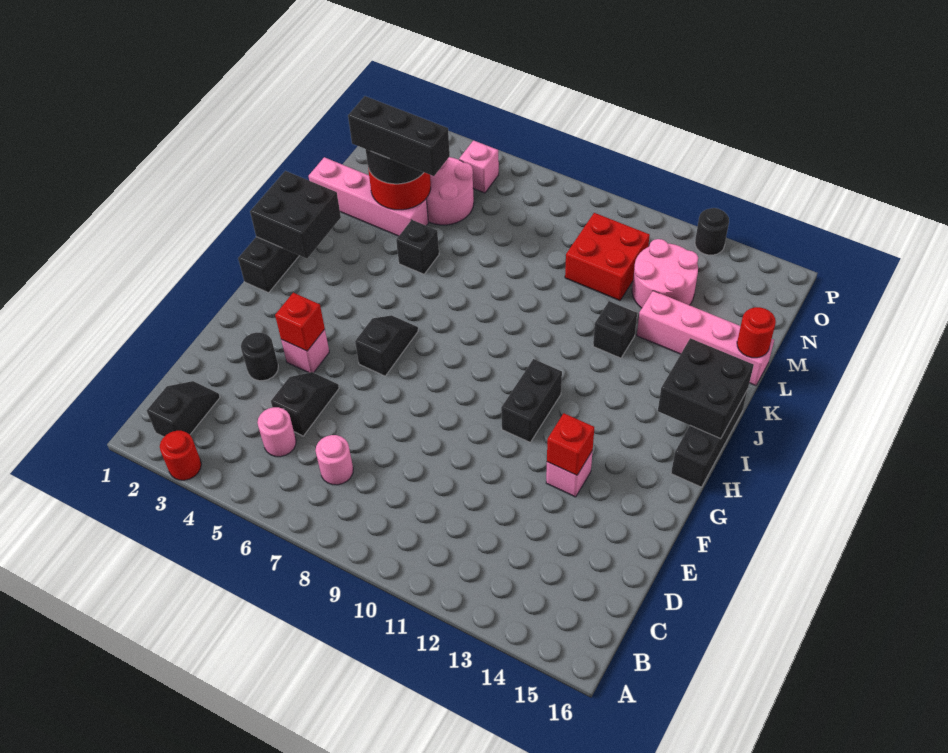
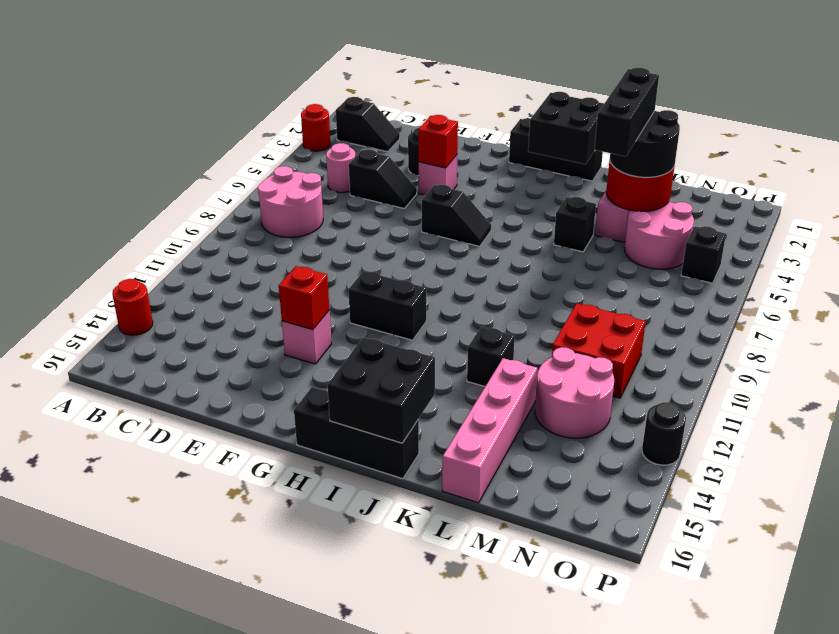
pink 1x1 round brick [316,435,353,485] -> pink 2x2 round brick [258,166,323,237]
red 1x1 round brick [737,307,776,358] -> red 1x1 round brick moved to [112,279,153,335]
pink 1x1 brick [459,140,499,193] -> black 1x1 brick [681,226,726,283]

